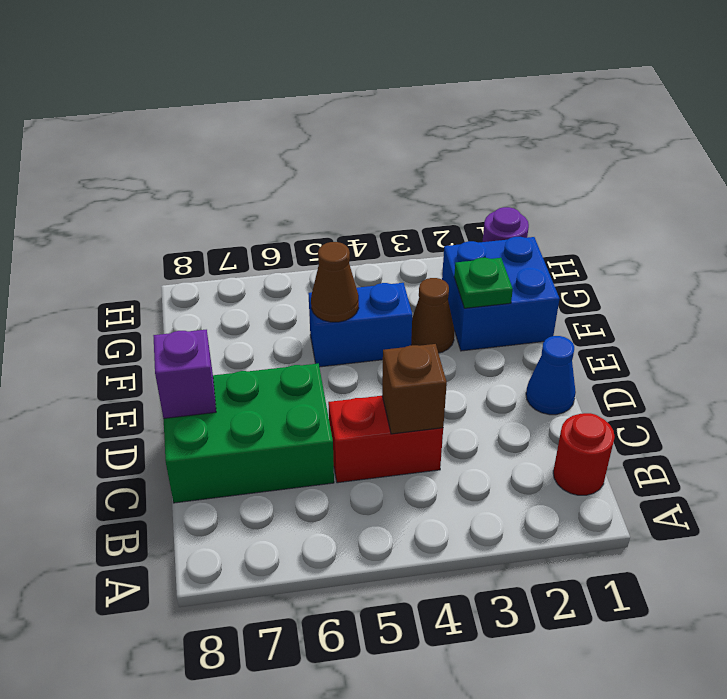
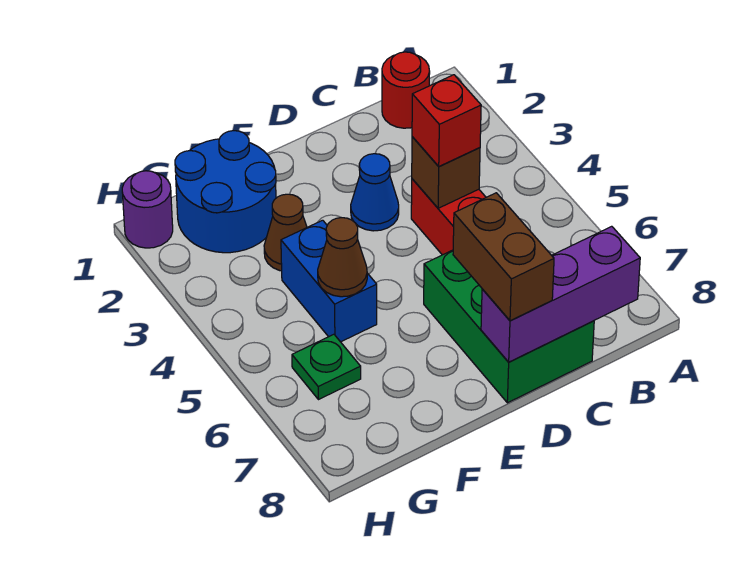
none -> red 1x1 brick [412,75,481,167]
blue 1x1 cone [526,336,576,415] -> blue 1x1 cone moved to [351,154,399,231]
none -> brown 1x2 brick [453,193,554,321]
purple 1x1 brick [153,330,216,419] -> purple 1x3 brick [481,226,640,362]
blue 2x2 brick [442,237,559,351] -> blue 2x2 round brick [175,131,276,253]
green 1x1 plate [454,258,513,308] -> green 1x1 plate moved to [292,334,361,400]

